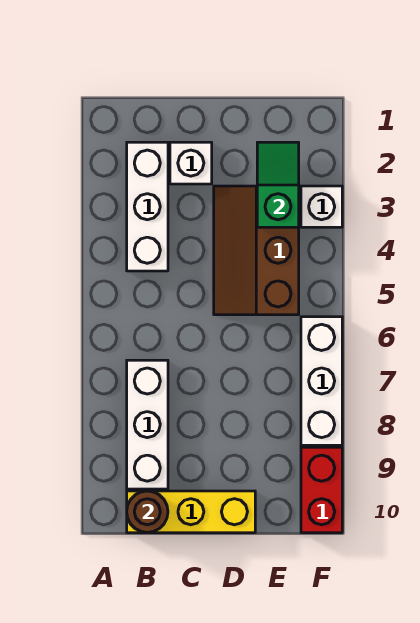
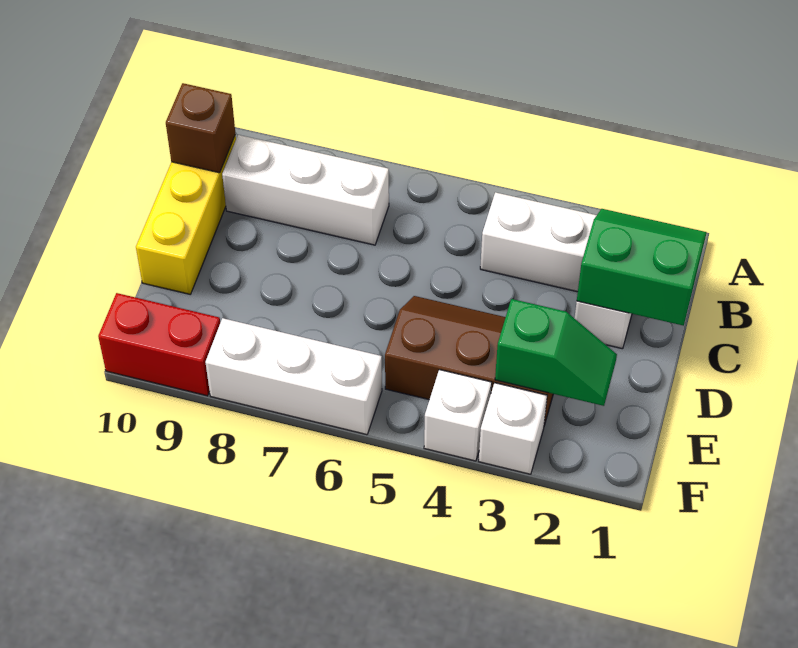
none -> green 2x2 slope [577,209,707,326]
brown 1x1 round brick [127,491,168,533] -> brown 1x1 brick [166,83,235,173]
none -> white 1x1 brick [424,370,492,461]

